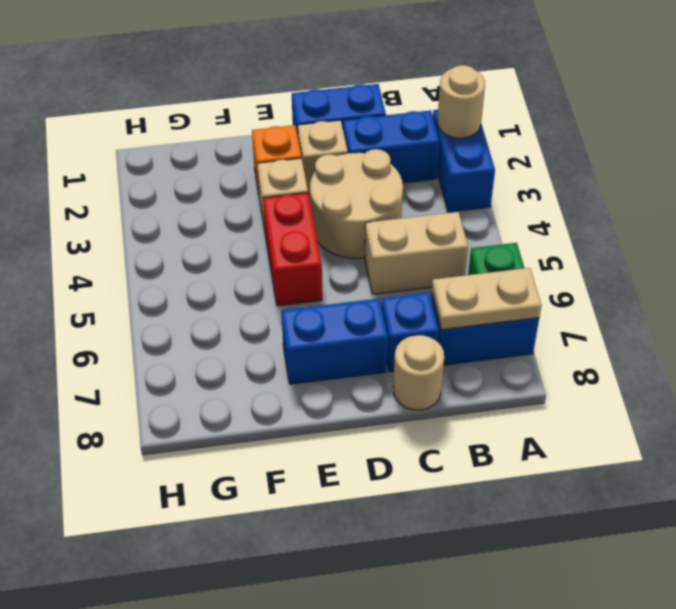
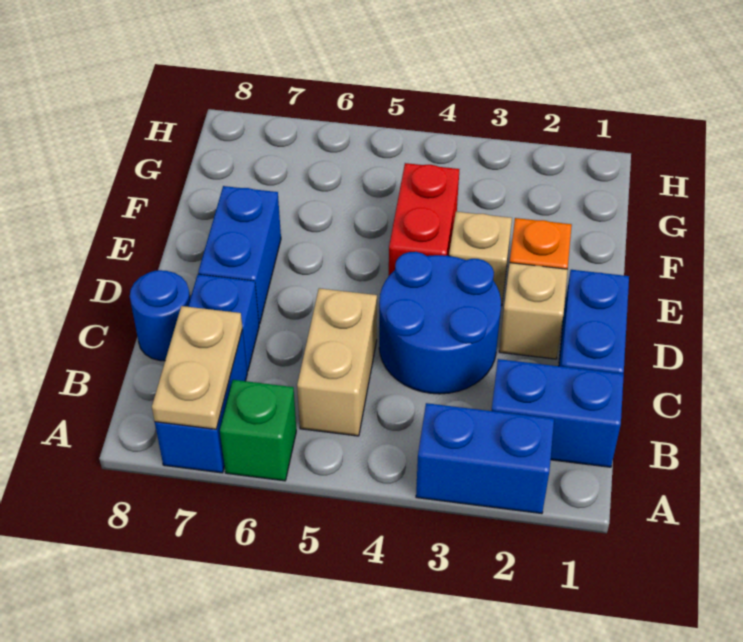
tan 1x1 round brick [437,65,485,138] -> none
blue 1x2 brick [343,110,440,183] -> blue 1x2 brick turned to [492,359,624,467]
tan 2x2 round brick [310,149,403,258] -> blue 2x2 round brick [379,252,501,394]
tan 1x1 round brick [393,335,444,410] -> blue 1x1 round brick [130,270,190,361]
red 1x2 brick [263,193,322,306] -> red 1x2 brick turned to [389,163,459,275]

